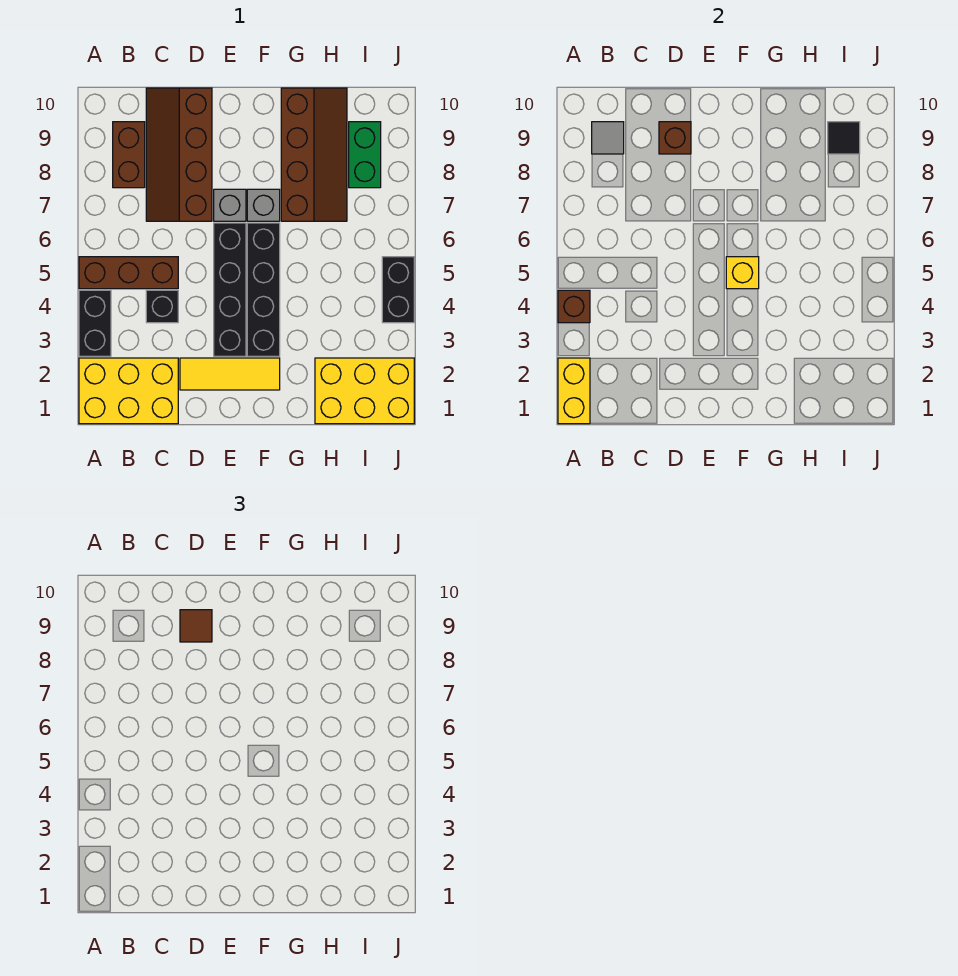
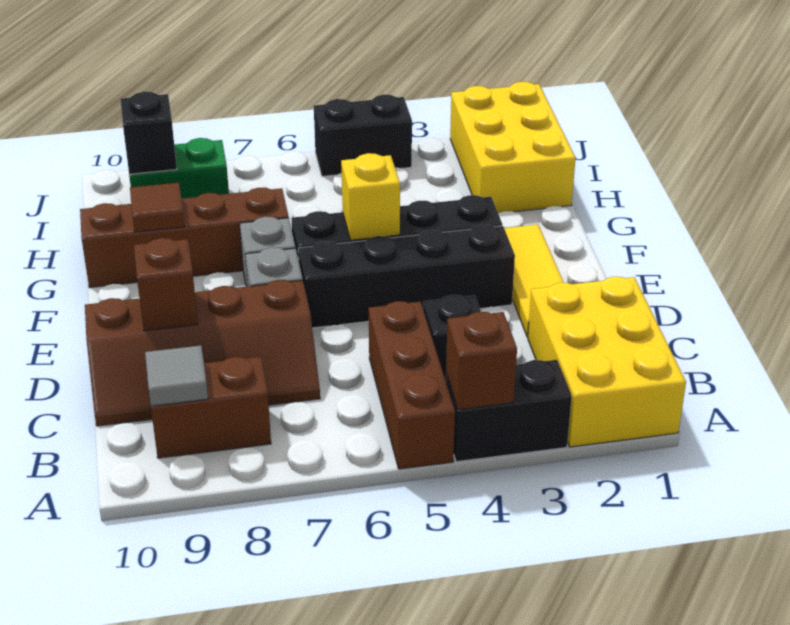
yellow 1x2 brick [558,358,590,424] -> none
brown 1x1 tile [180,610,212,642] -> brown 1x1 tile moved to [130,183,185,232]
black 1x1 tile [828,122,860,154] -> black 1x1 brick [121,92,177,175]

